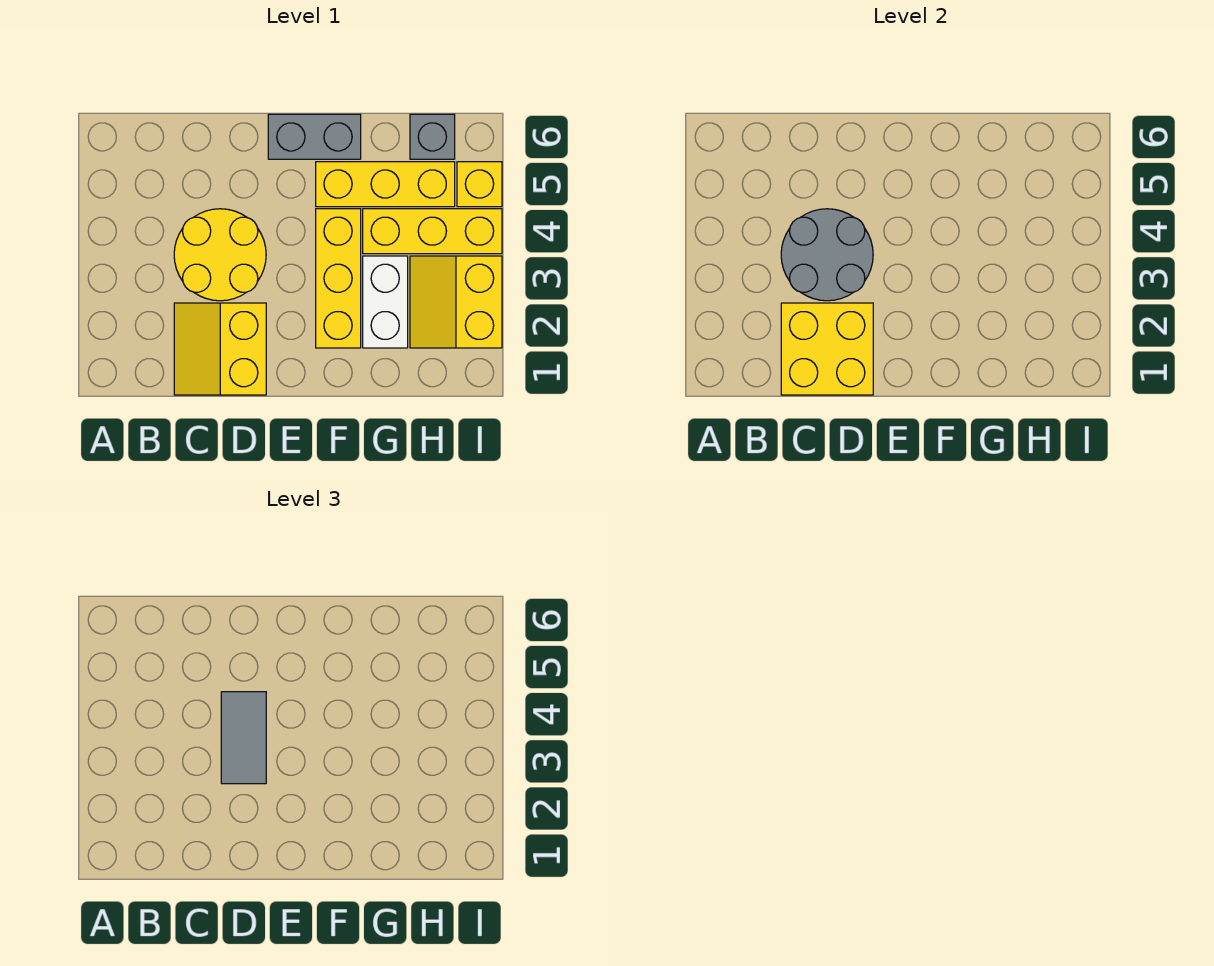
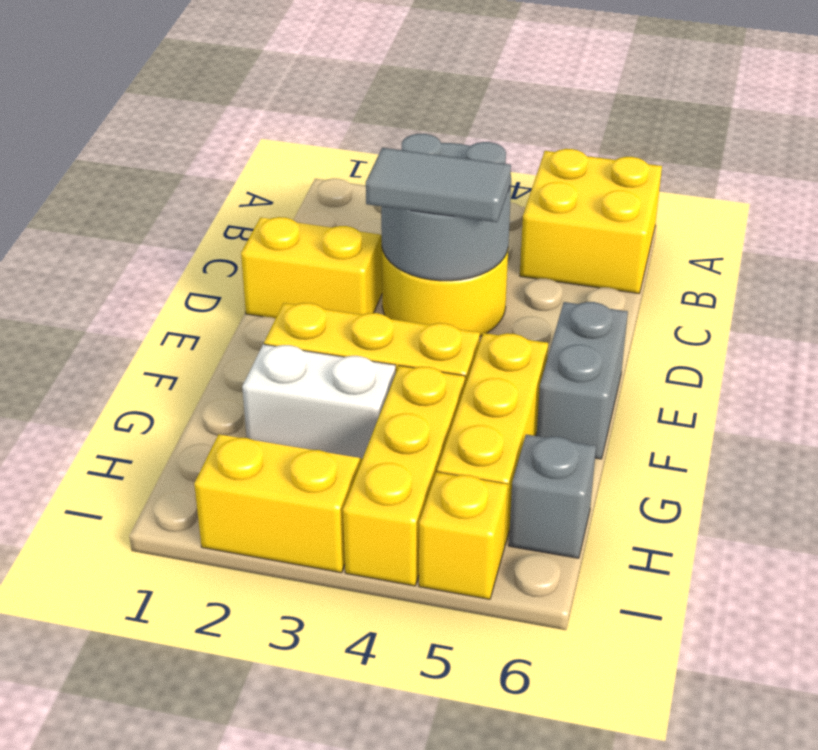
yellow 2x2 brick [781,303,873,395] -> yellow 2x2 brick moved to [520,149,662,294]

